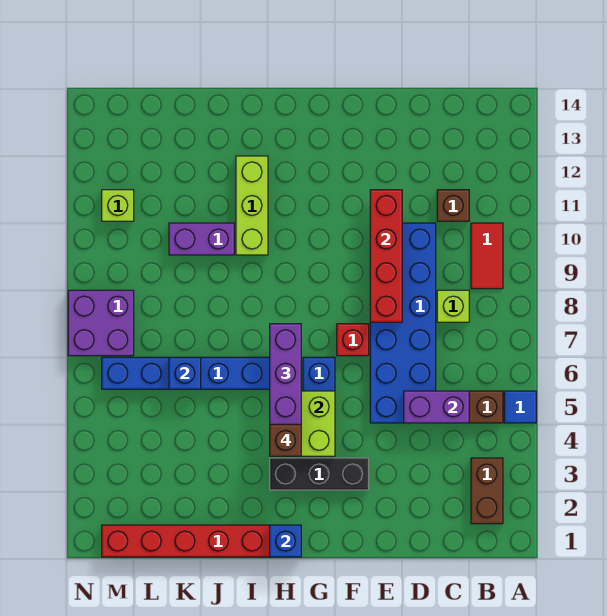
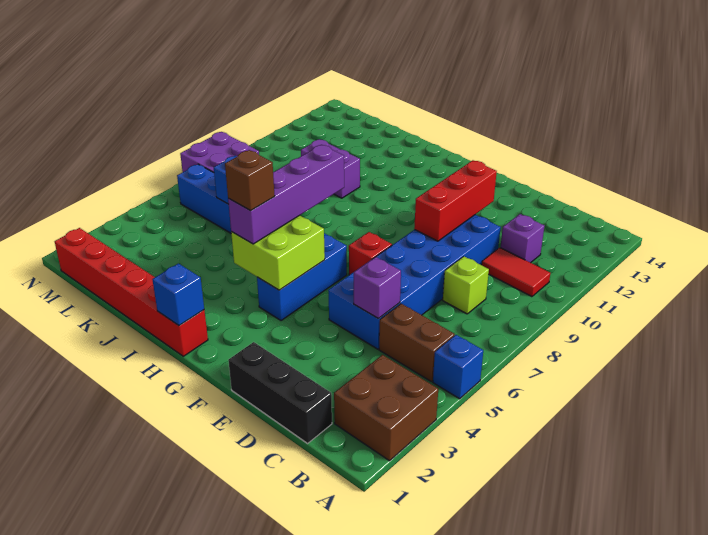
blue 1x1 tile [504,391,536,423] -> blue 1x1 brick [433,335,483,399]
brown 1x2 brick [471,458,503,524] -> brown 2x2 brick [334,355,438,461]
red 1x2 tile [471,223,503,289] -> red 1x2 tile turned to [482,248,551,297]
purple 1x2 brick [404,391,469,423] -> purple 1x1 brick [354,257,401,319]
brown 1x1 brick [437,190,469,221] -> purple 1x1 brick [500,214,544,263]
red 1x4 brick [370,190,402,322] -> red 1x3 brick [414,160,497,241]
black 1x3 brick [270,458,369,490] -> black 1x3 brick moved to [228,342,332,443]
lime 1x3 brick [236,156,268,255] -> none
lime 1x1 brick [102,190,134,221] -> none

